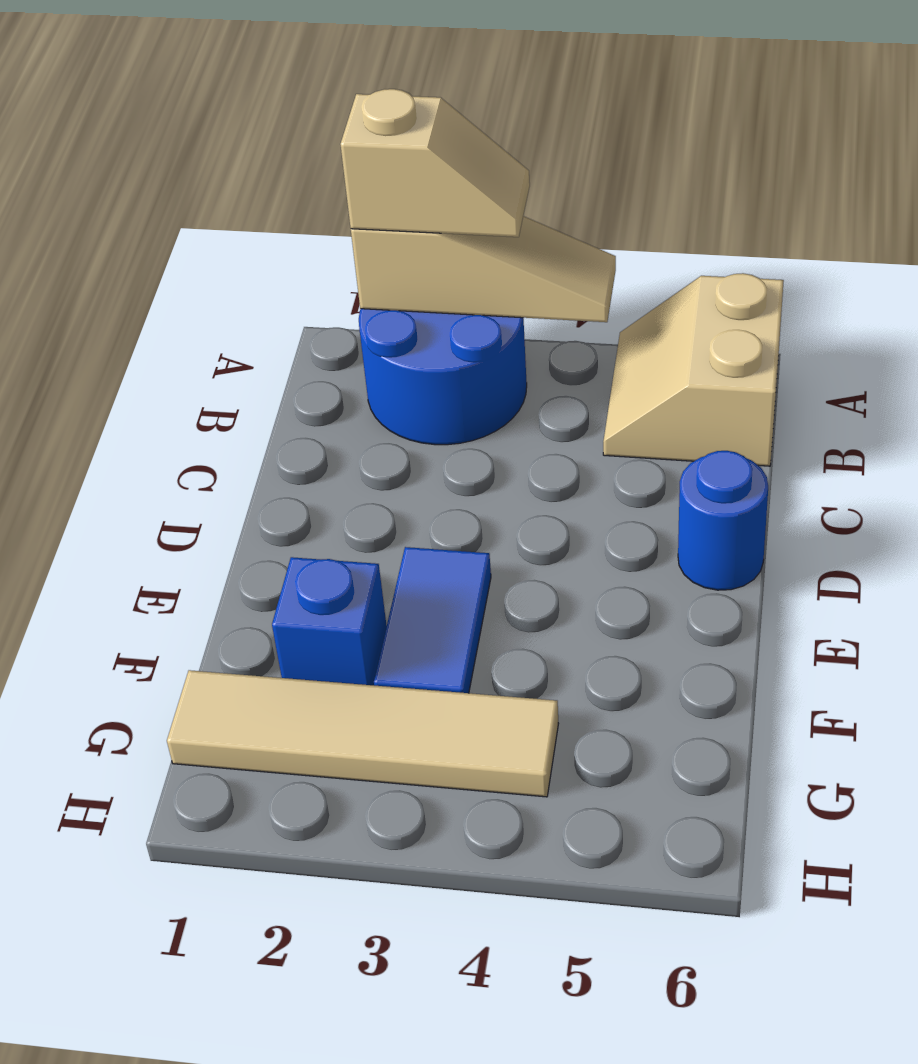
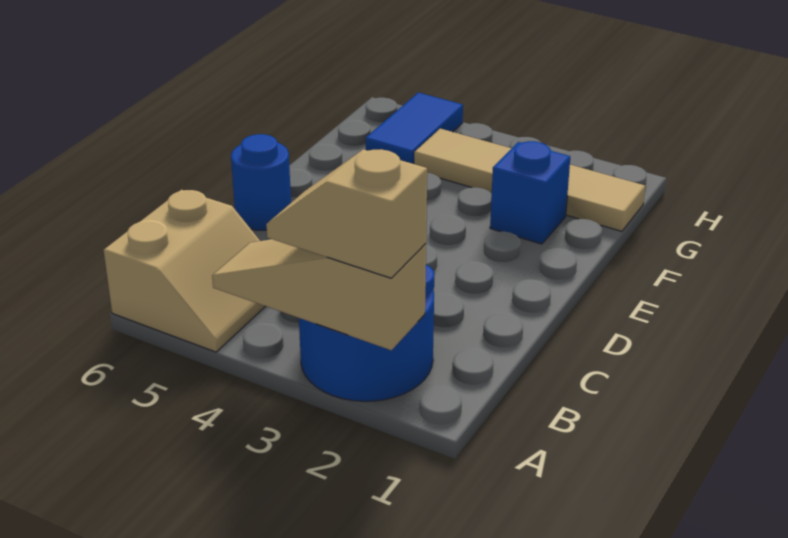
blue 1x2 tile [374,547,491,693] -> blue 1x2 tile moved to [366,93,463,164]

